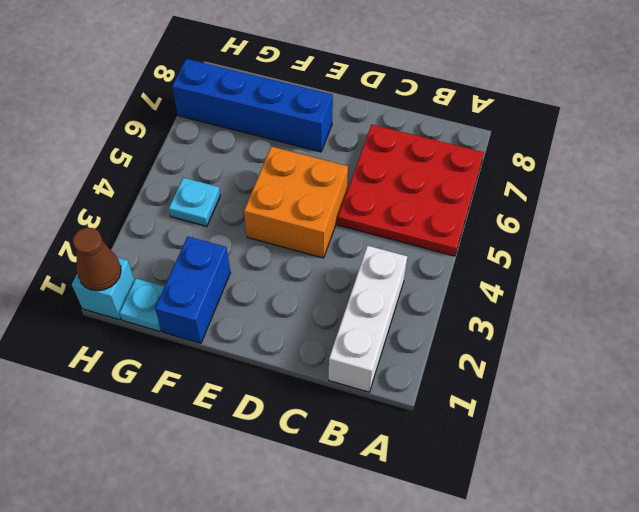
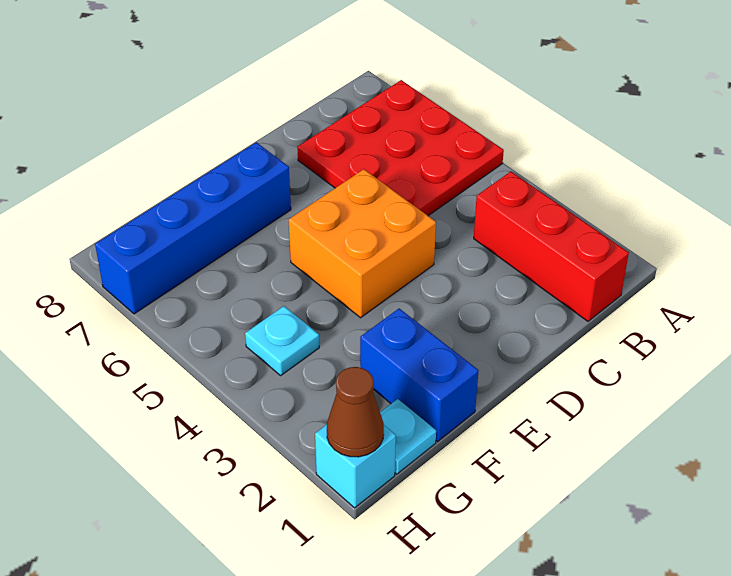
white 1x3 brick [329,245,407,392] -> red 1x3 brick [474,171,629,321]

